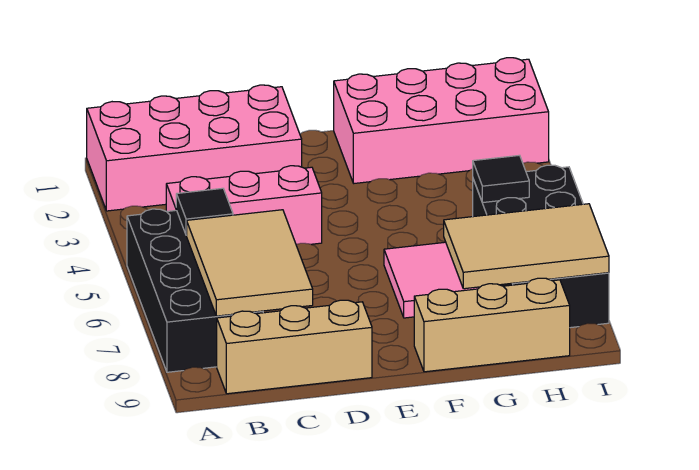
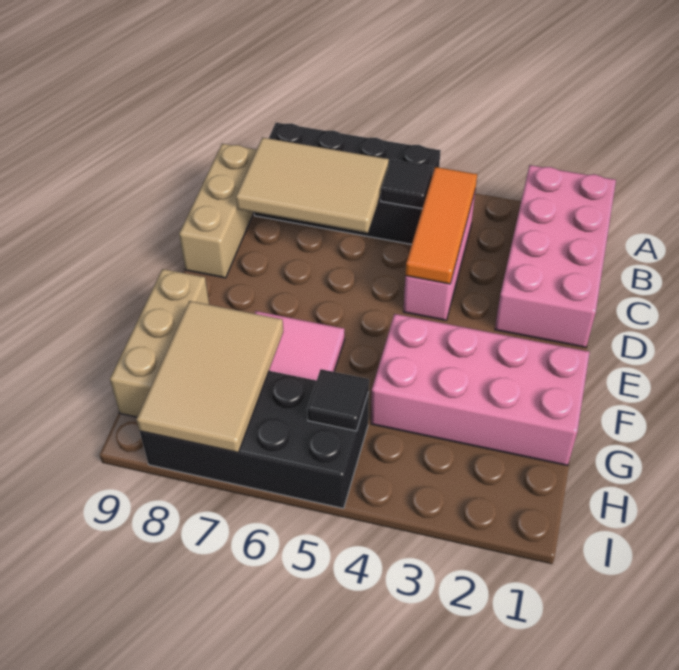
none -> orange 1x3 tile [405,167,477,284]
pink 2x4 brick [334,58,549,183] -> pink 2x4 brick turned to [371,314,590,466]

